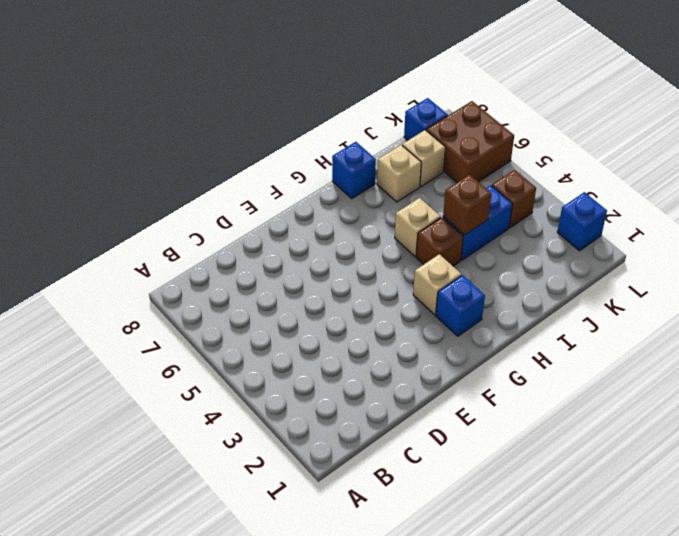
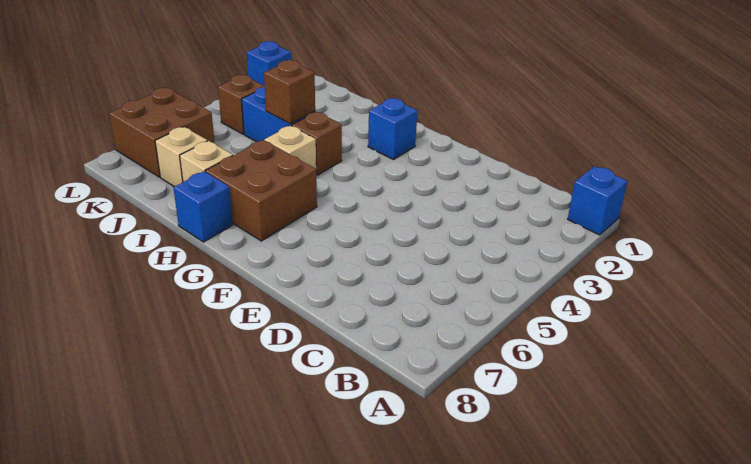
tan 1x1 brick [413,254,461,315] -> none
none -> brown 2x2 brick [205,140,317,241]
blue 1x1 brick [404,98,448,140] -> blue 1x1 brick moved to [568,166,628,235]

